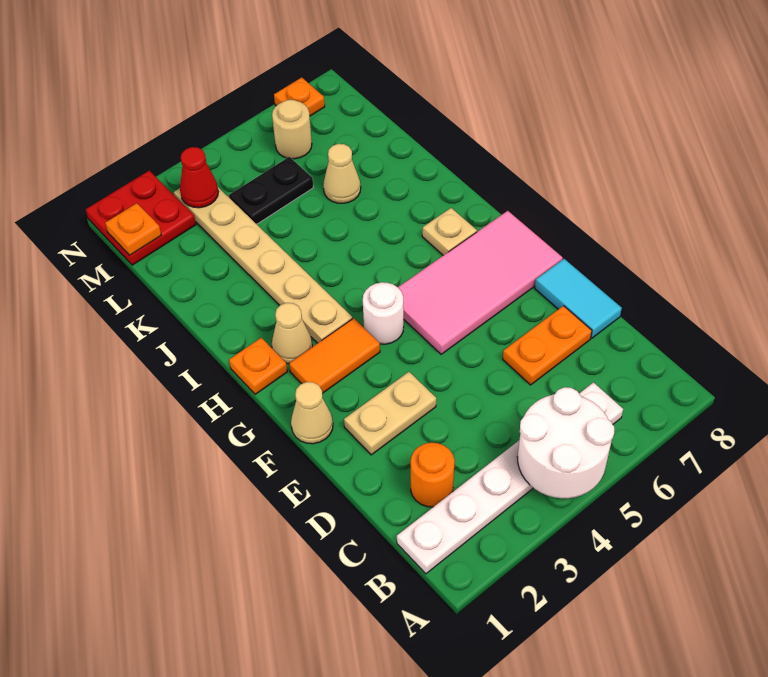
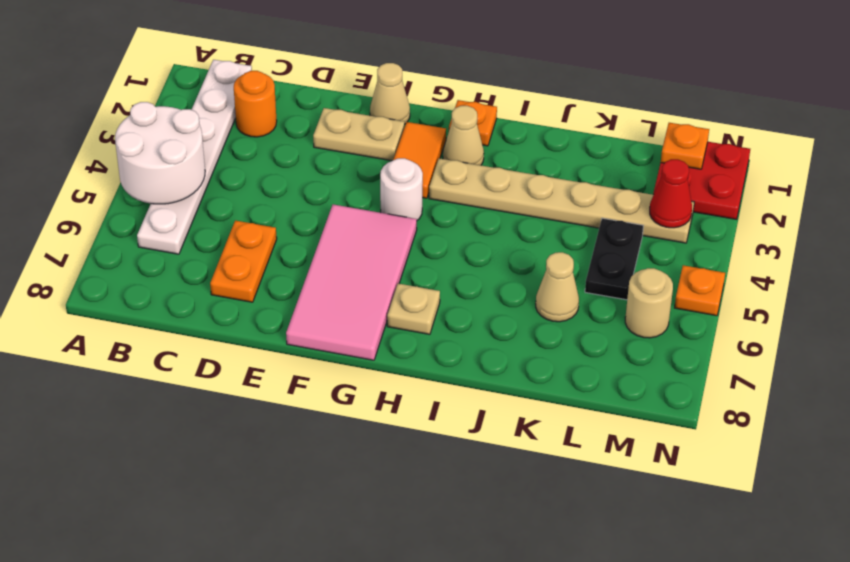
cyan 1x2 tile [535,259,622,338] -> none
tan 1x2 plate [344,372,436,455] -> tan 1x2 plate turned to [313,108,404,161]
orange 1x1 plate [274,77,325,116] -> orange 1x1 plate moved to [675,265,725,316]

